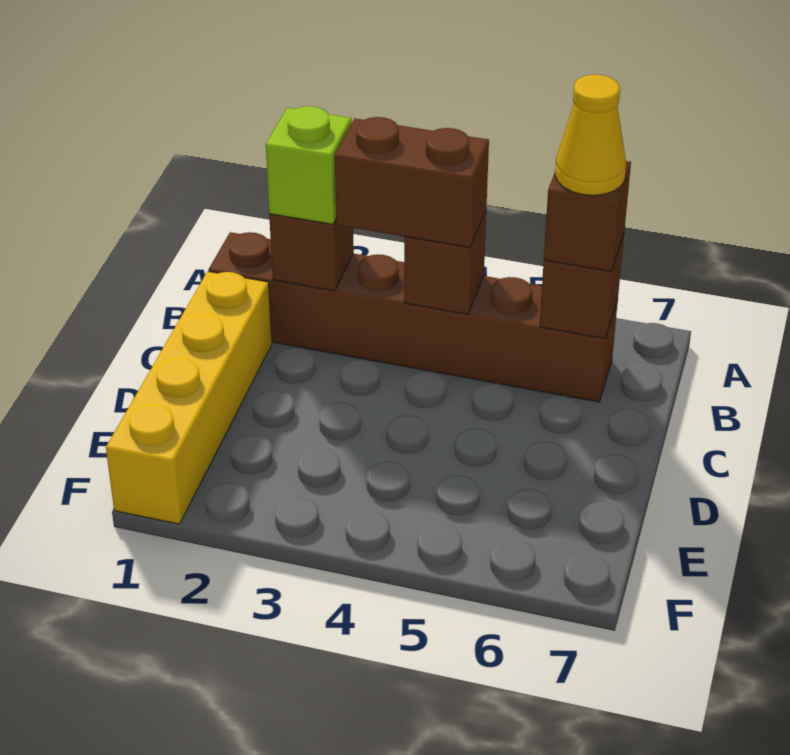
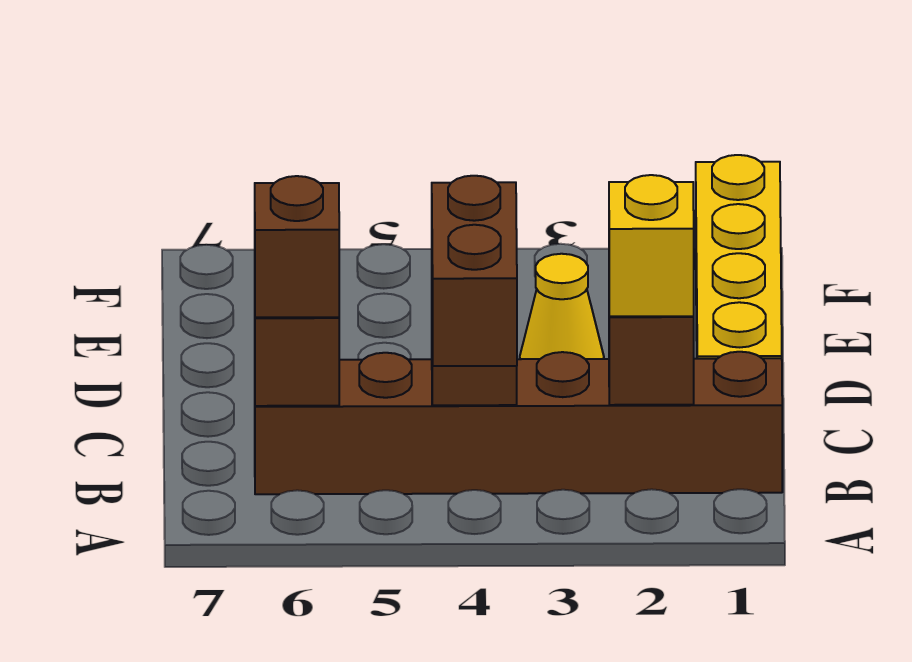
lime 1x1 brick [266,106,351,224] -> yellow 1x1 brick [609,175,694,316]
brown 1x2 brick [335,117,489,248] -> brown 1x2 brick turned to [432,176,517,366]
yellow 1x1 cone [555,75,626,195] -> yellow 1x1 cone moved to [520,254,604,359]

